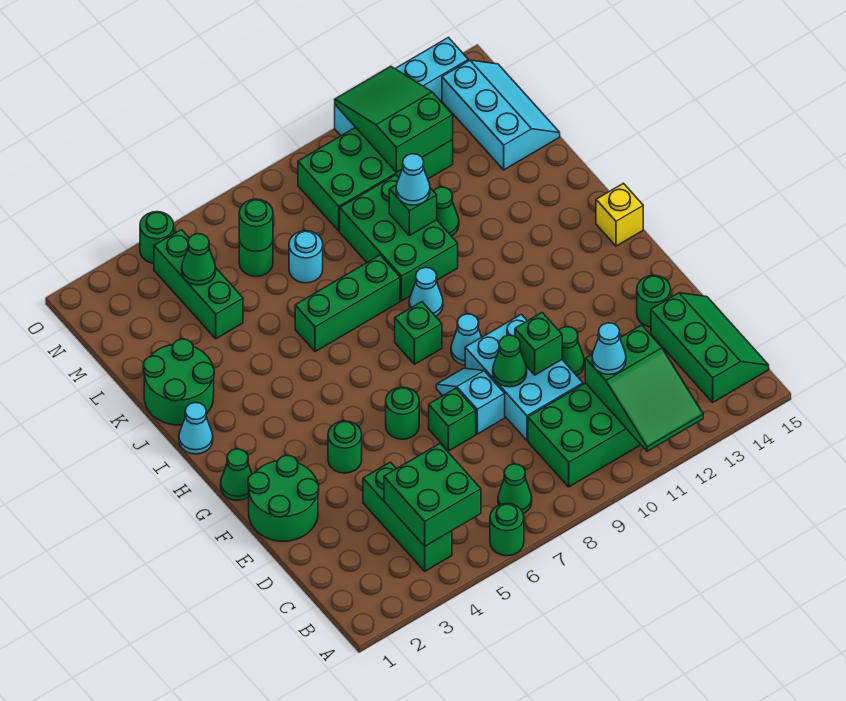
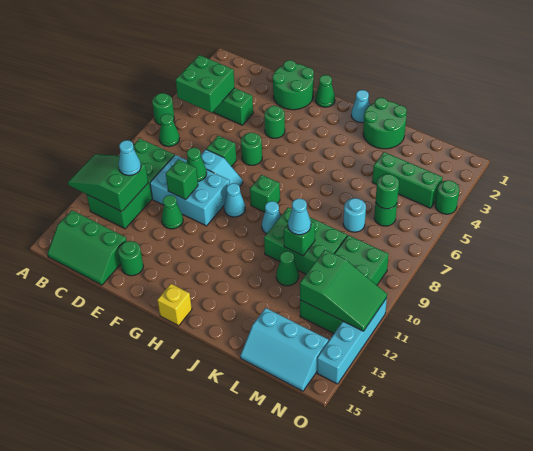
green 1x3 brick [295,255,400,352] -> none
green 1x1 cone [182,234,216,285] -> none

